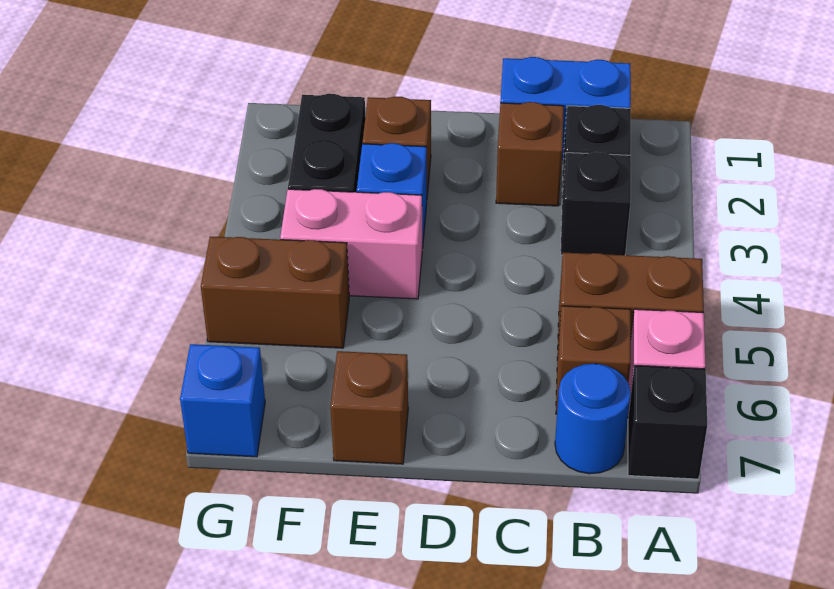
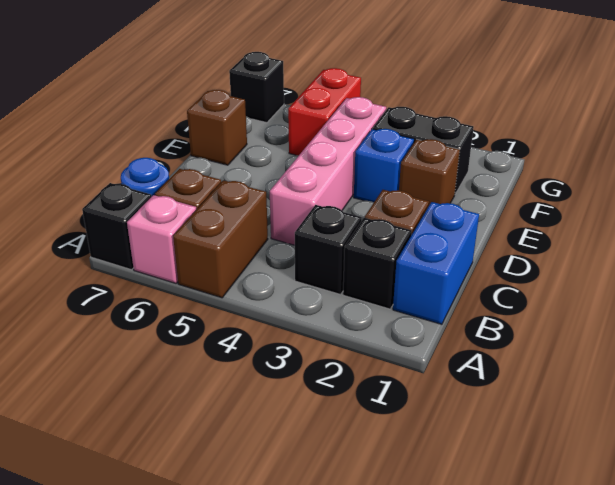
pink 1x2 brick [280,189,422,299] -> pink 1x4 brick [270,97,386,245]
brown 1x2 brick [201,237,349,348] -> red 1x2 brick [288,68,361,155]
blue 1x1 brick [180,344,265,457] -> black 1x1 brick [229,52,284,123]

